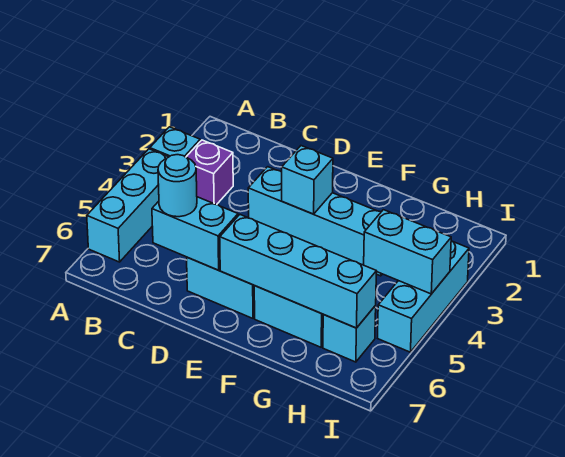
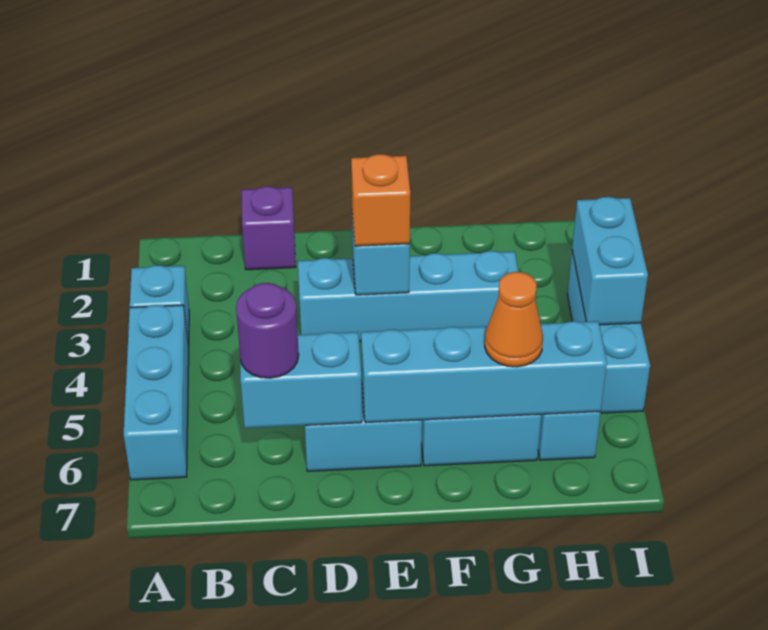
purple 1x1 brick [186,140,233,205] -> purple 1x1 brick moved to [242,186,296,270]
cyan 1x1 round brick [158,155,197,217] -> purple 1x1 round brick [236,283,299,378]
none -> orange 1x1 brick [351,154,410,246]
none -> orange 1x1 cone [485,272,543,367]
cyan 1x2 brick [364,210,451,294] -> cyan 1x2 brick turned to [572,197,648,325]

